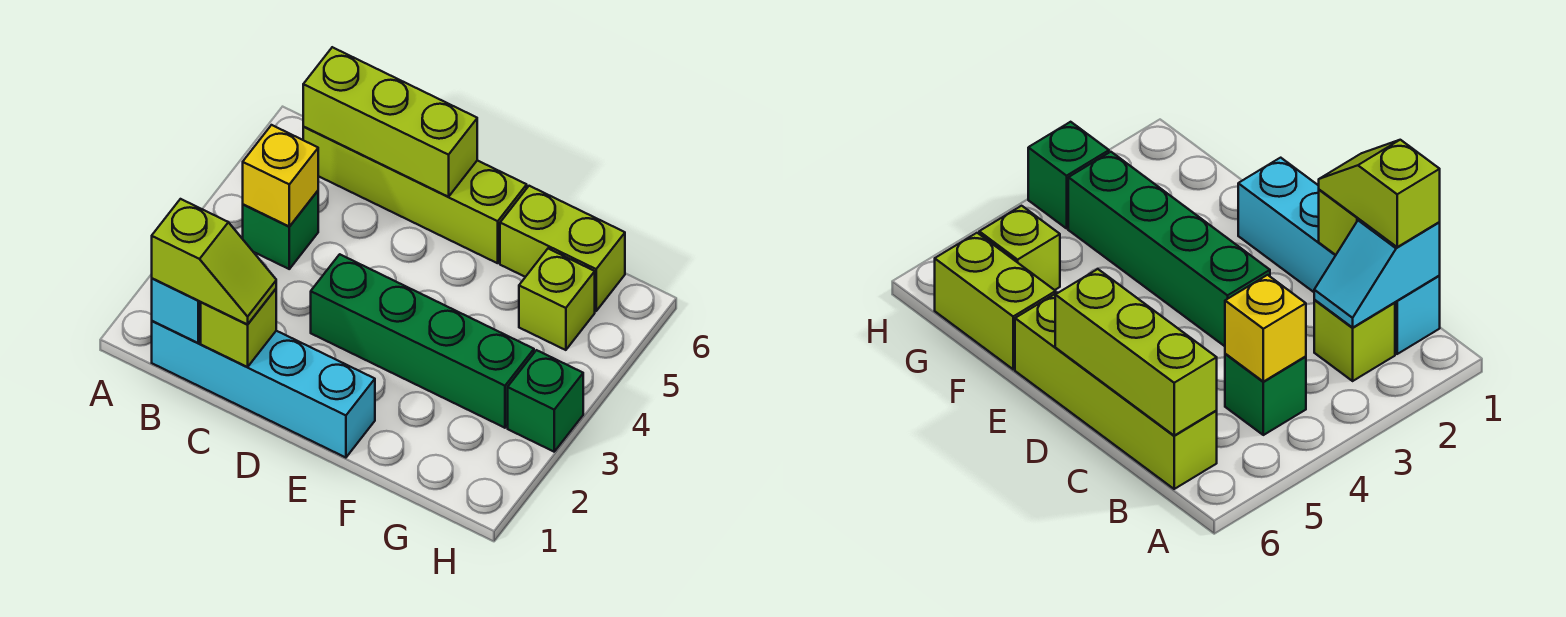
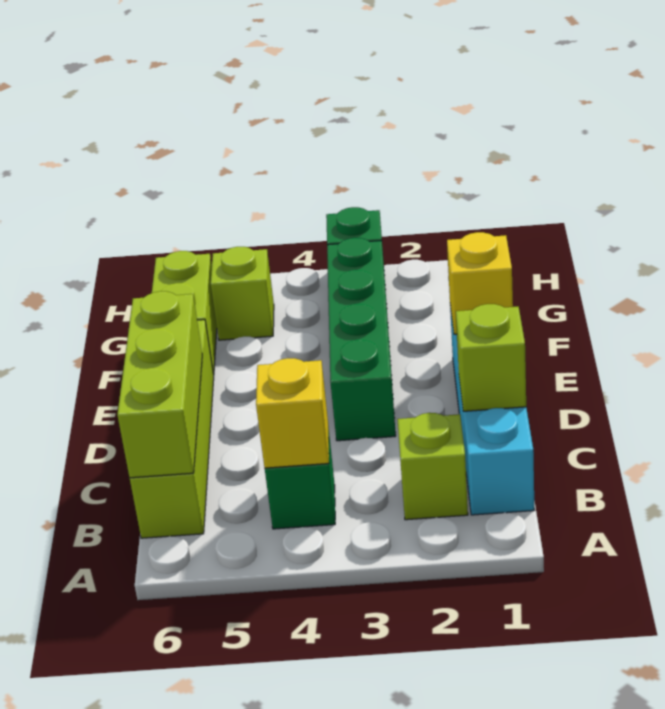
cyan 1x2 slope [152,279,201,343] -> none
lime 1x2 slope [152,199,276,324] -> none
none -> yellow 1x1 brick [447,232,513,334]

